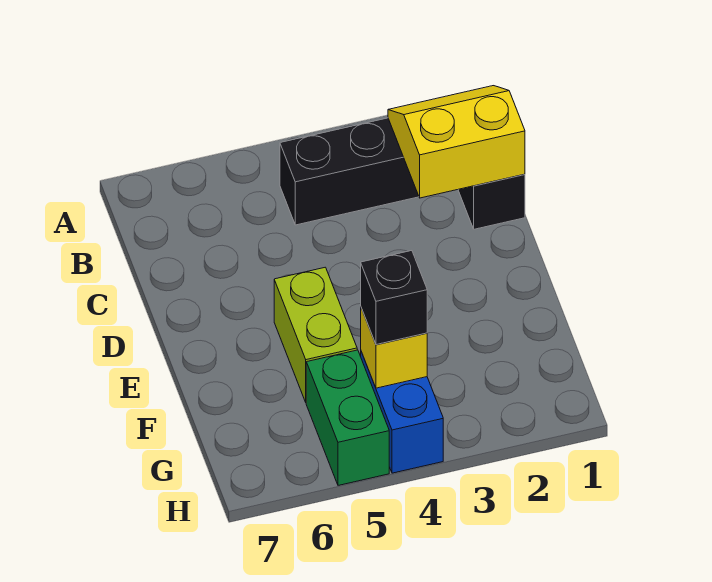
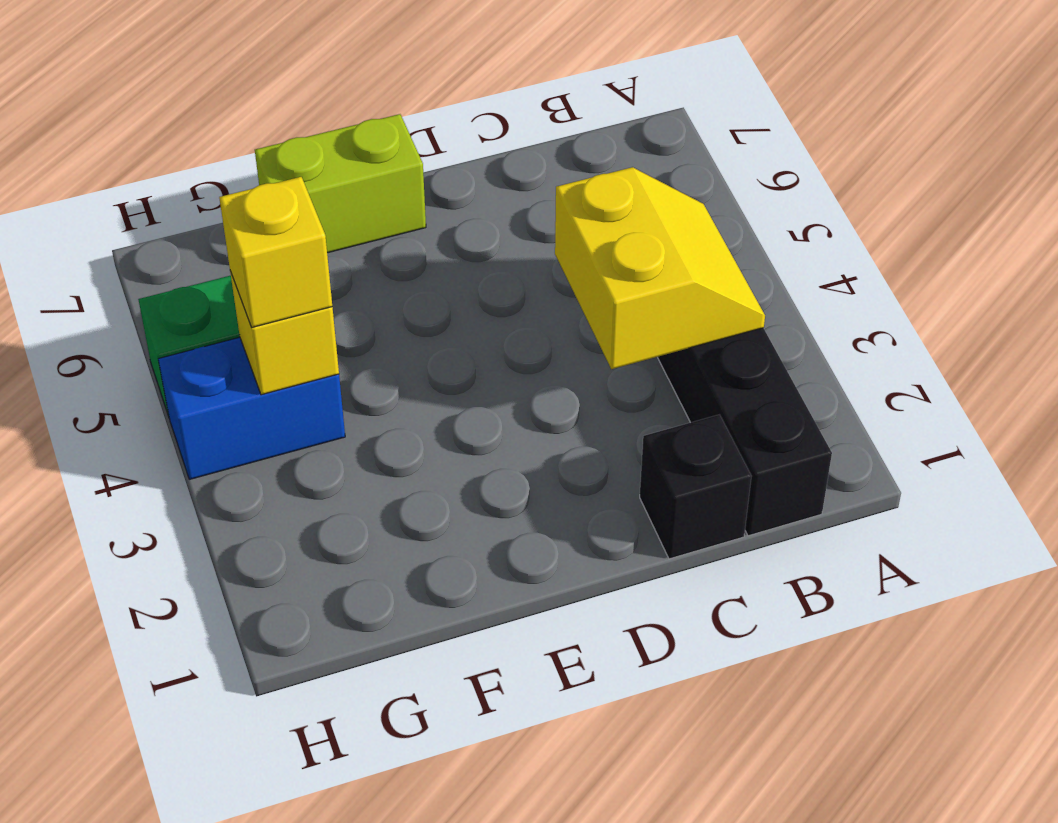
yellow 2x2 slope [388,86,525,198] -> yellow 2x2 slope moved to [555,167,765,369]
lime 1x2 brick [274,267,357,402] -> lime 1x2 brick moved to [255,114,426,253]
black 1x1 brick [361,251,427,345] -> yellow 1x1 brick [219,177,332,328]

